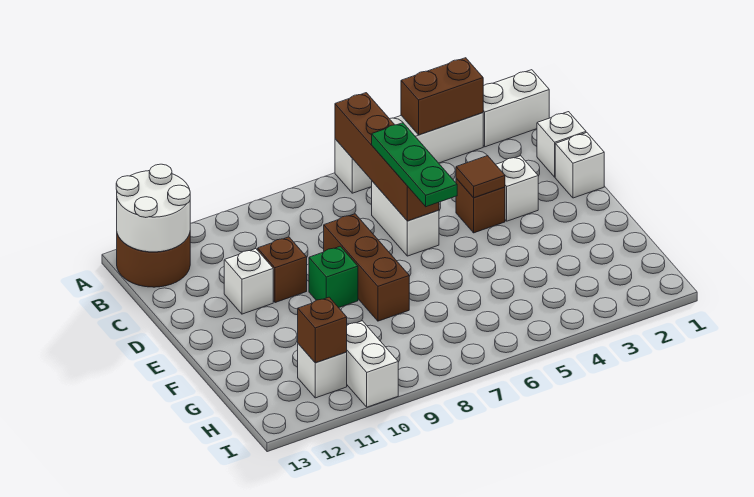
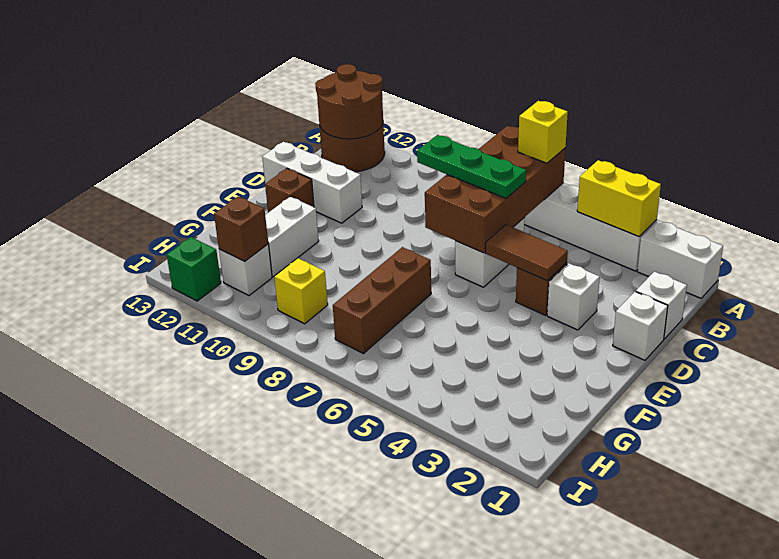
brown 1x2 brick [401,58,483,135] -> yellow 1x2 brick [577,160,661,237]
brown 1x4 brick [335,93,439,221] -> brown 2x4 brick [424,126,566,253]
none -> yellow 1x1 brick [518,101,568,163]
white 2x2 round brick [116,164,190,252] -> brown 2x2 round brick [315,64,383,139]
green 1x3 plate [372,123,457,207] -> green 1x3 plate turned to [417,135,526,198]
brown 1x1 tile [456,156,505,198] -> brown 1x2 tile [486,225,568,280]
brown 1x3 brick [324,214,409,321] -> brown 1x3 brick moved to [333,247,431,354]
brown 1x1 brick [258,237,307,303] -> brown 1x1 brick moved to [265,168,314,213]
white 1x1 brick [224,249,273,314] -> white 1x3 brick [262,142,362,223]
green 1x1 brick [309,246,358,308] -> green 1x1 brick moved to [167,237,221,301]
none -> yellow 1x1 brick [274,258,328,324]
white 1x2 brick [347,321,398,407] -> white 1x2 brick moved to [265,197,319,277]

